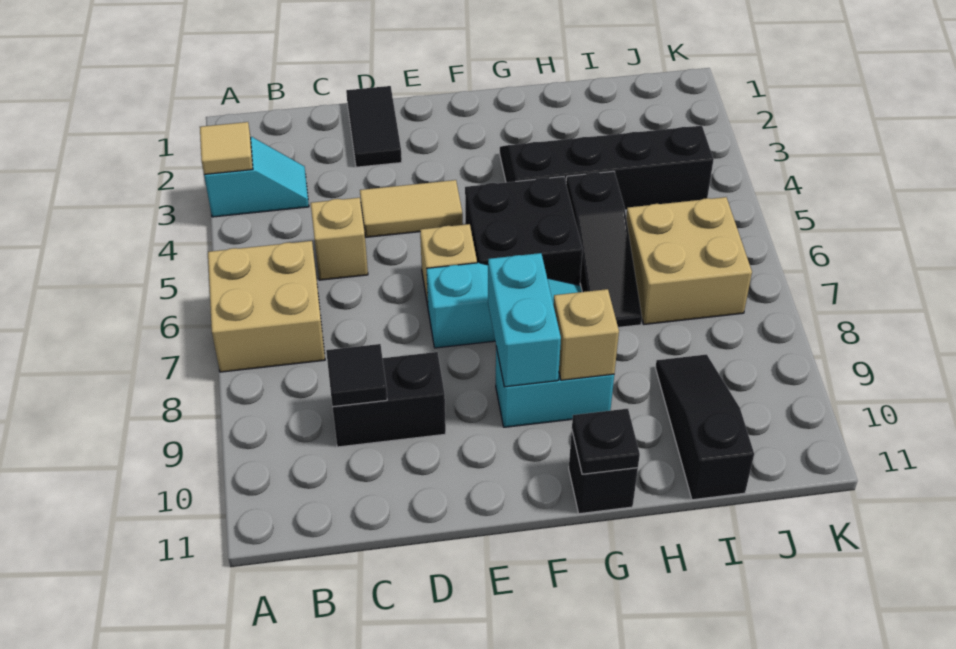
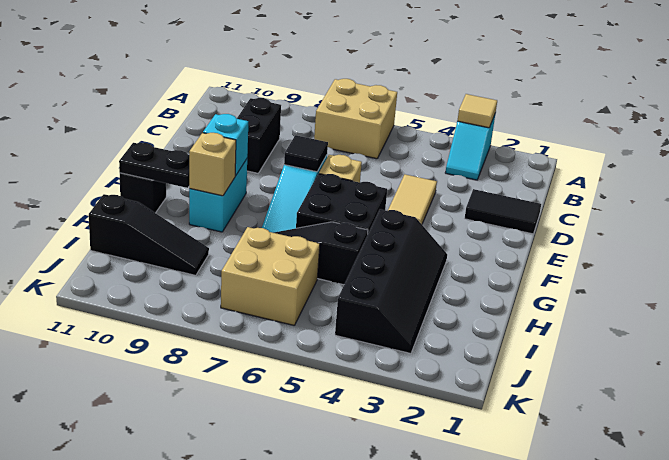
tan 1x1 brick [311,198,368,280] -> none
black 1x1 tile [326,344,387,407] -> black 1x1 tile moved to [284,135,328,172]
cyan 1x2 brick [488,253,561,387] -> cyan 1x1 brick [203,114,248,176]
black 1x1 plate [572,409,640,474] -> black 1x2 plate [119,143,189,188]

